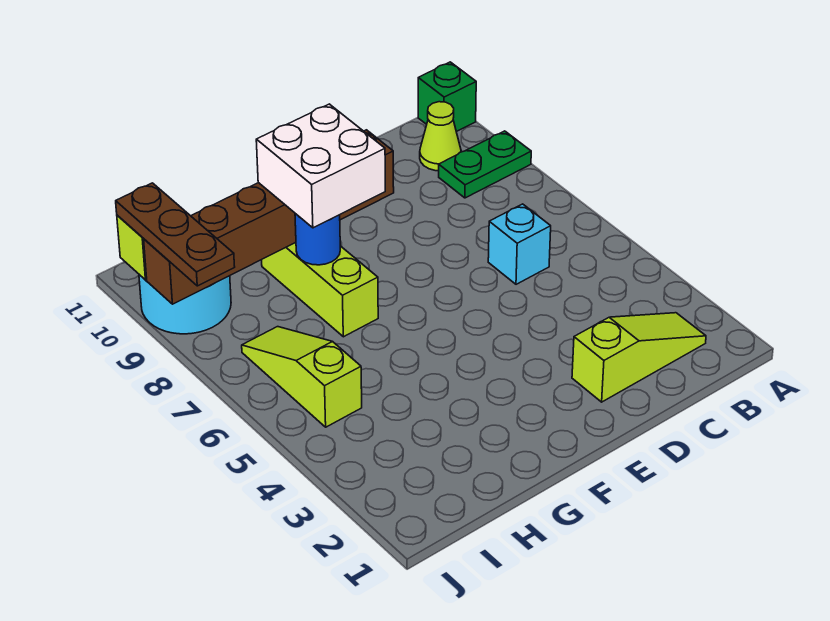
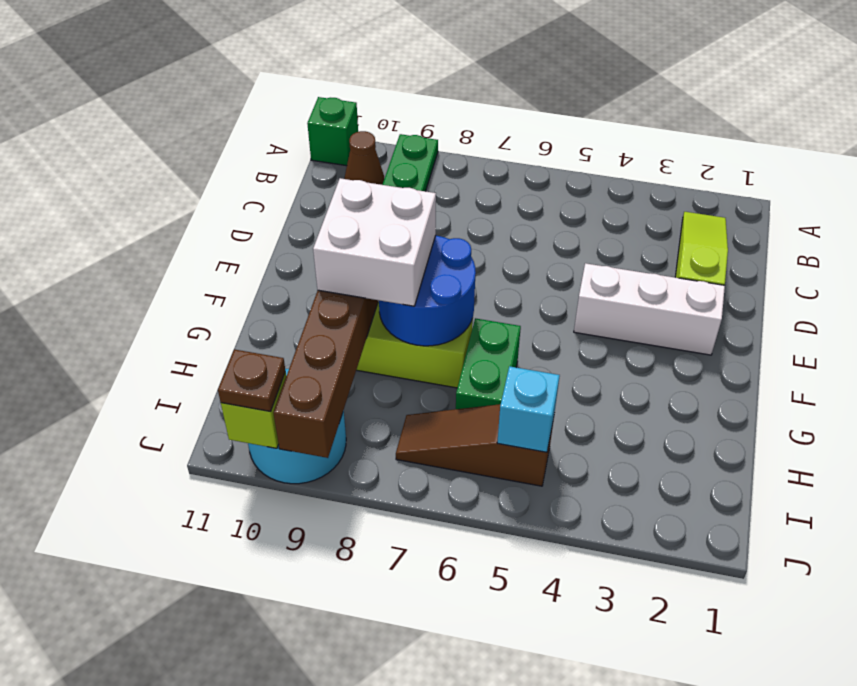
lime 1x1 cone [420,102,461,171] -> brown 1x1 cone [344,131,384,185]
cyan 1x1 brick [488,204,551,284] -> cyan 1x1 brick moved to [497,366,560,452]
none -> white 1x3 brick [574,263,725,355]
none -> green 1x2 brick [456,318,521,409]
blue 1x1 round brick [295,214,340,265] -> blue 2x2 round brick [379,236,476,346]
lime 1x3 slope [242,327,362,427] -> brown 1x3 slope [396,404,554,486]
brown 1x3 plate [116,183,235,286] -> brown 1x1 plate [218,349,286,411]

